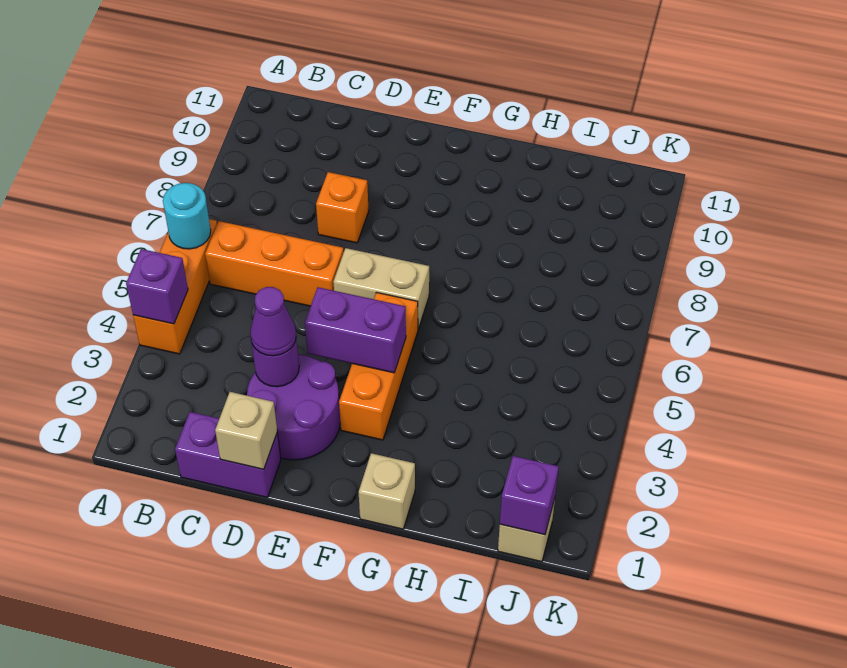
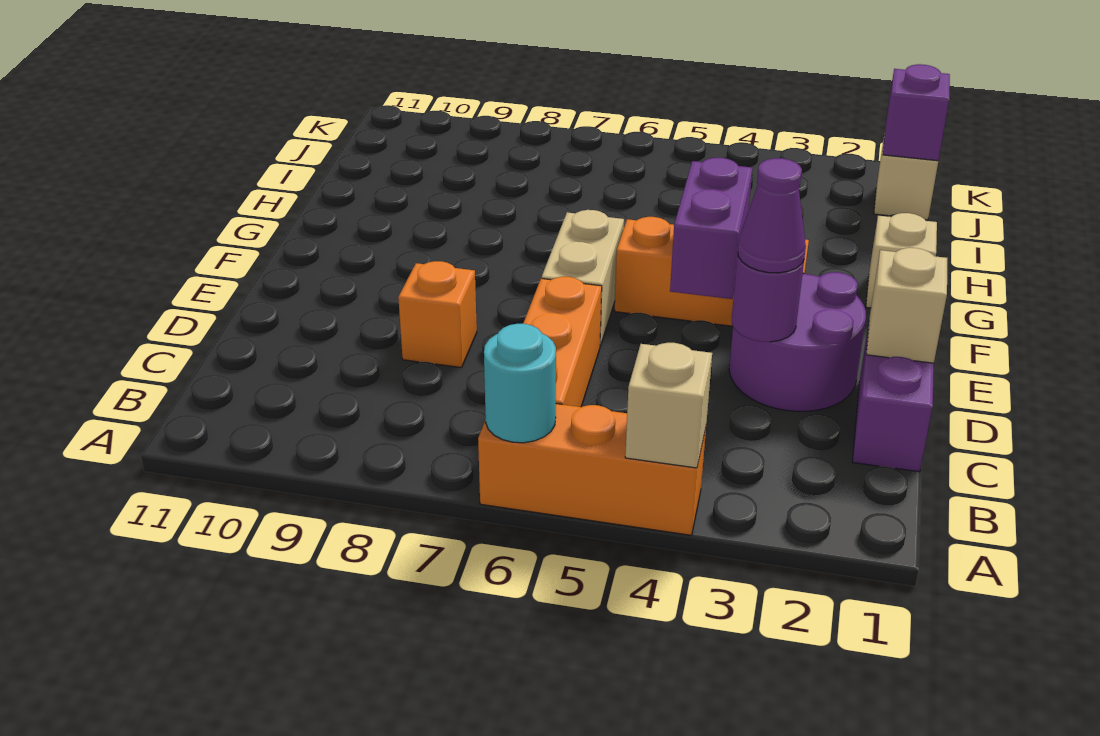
purple 1x1 brick [126,249,188,324] -> tan 1x1 brick [625,343,712,468]

